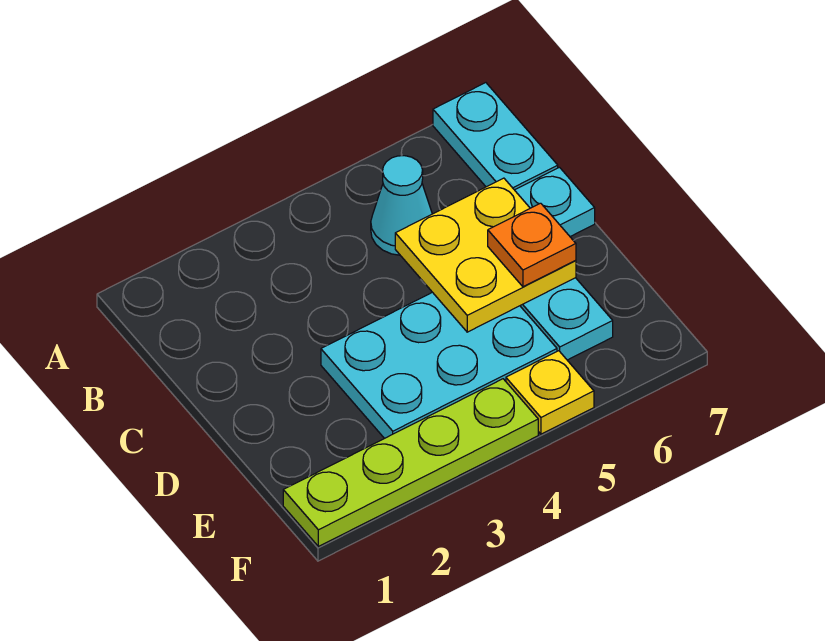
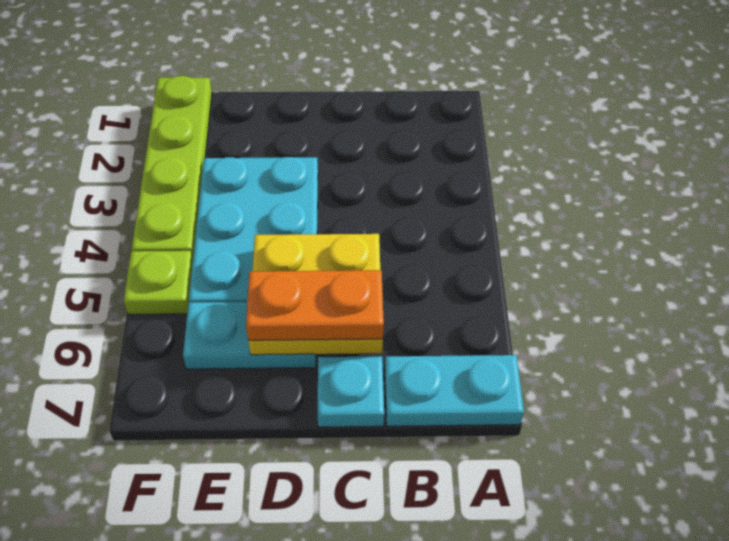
cyan 1x1 cone [371,156,432,255] -> none
orange 1x1 plate [488,203,576,287] -> orange 1x2 plate [246,270,384,340]
yellow 1x1 plate [506,351,594,434] -> lime 1x1 plate [124,251,193,314]

